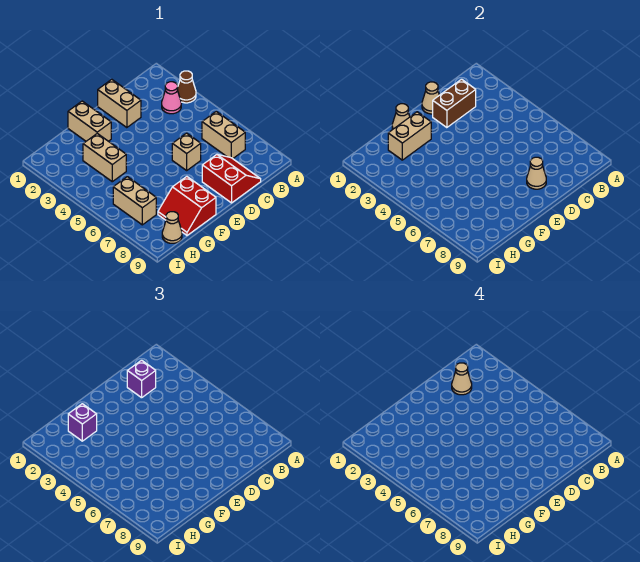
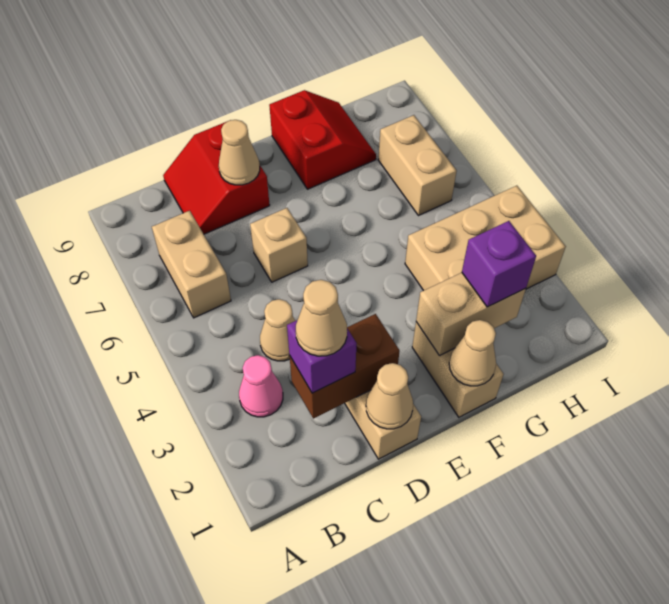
brown 1x1 cone [178,71,196,103] -> none
tan 1x2 brick [83,134,126,182] -> tan 2x3 brick [405,186,566,291]
tan 1x1 cone [162,212,182,243] -> tan 1x1 cone moved to [260,299,295,361]

